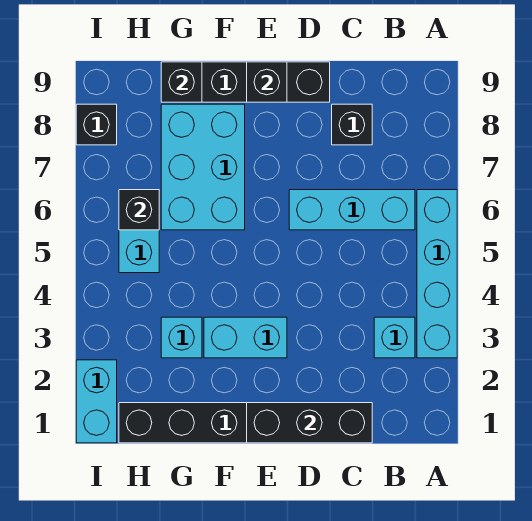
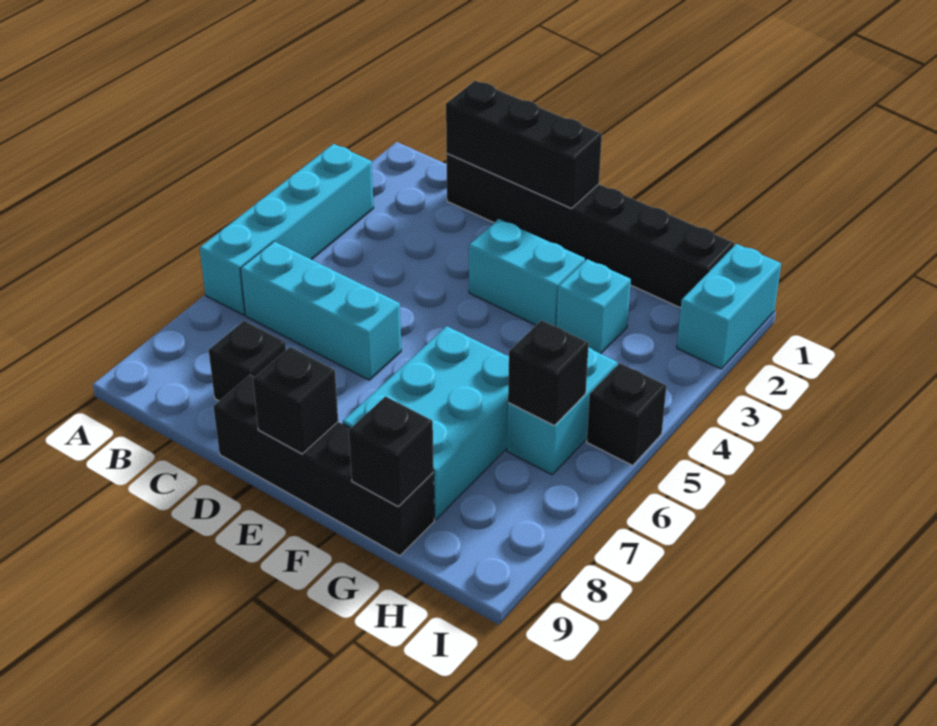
cyan 1x1 brick [374,317,415,358] -> none
black 1x1 brick [76,104,117,145] -> black 1x1 brick moved to [587,363,666,465]

